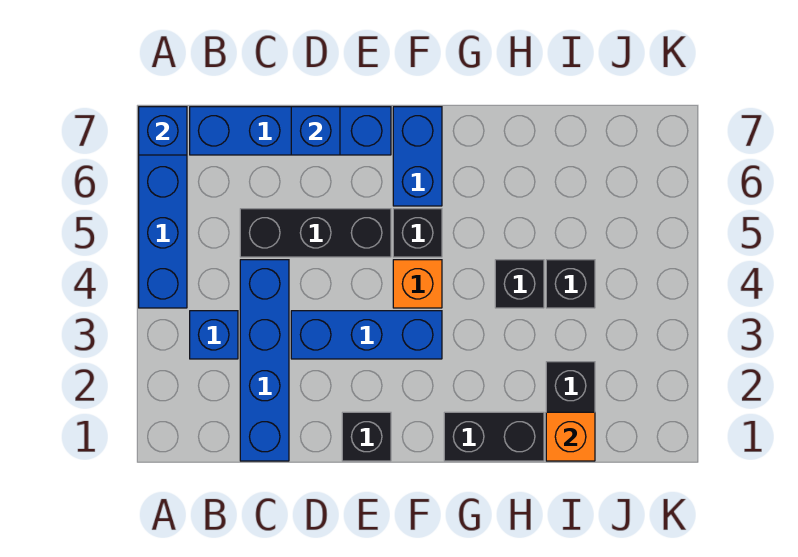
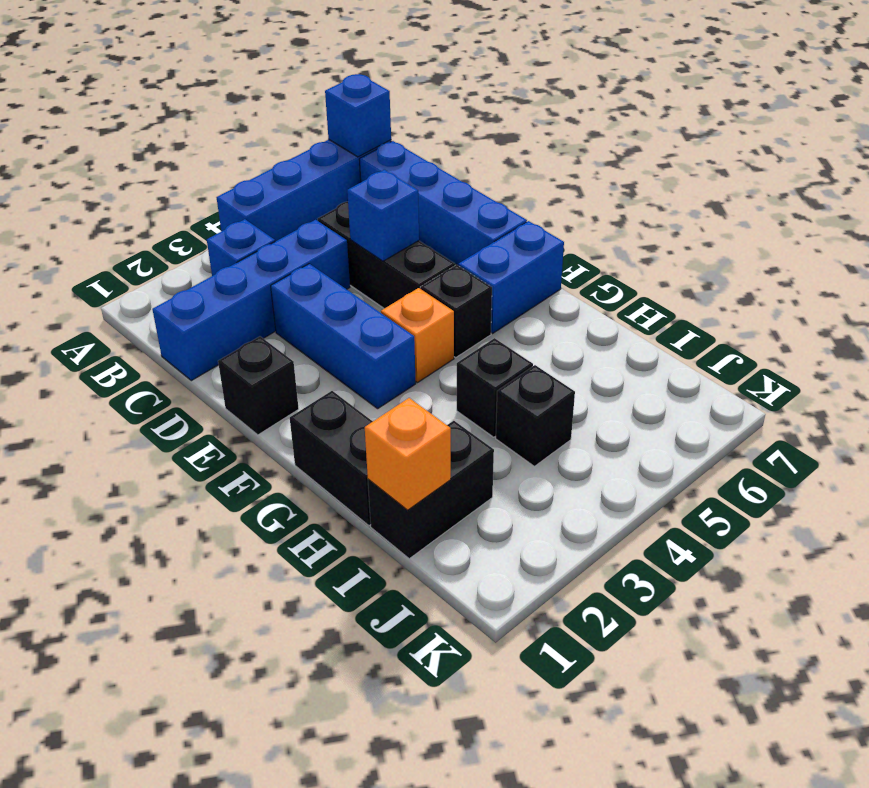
blue 1x1 brick [291,107,340,155] -> blue 1x1 brick moved to [347,170,419,261]

